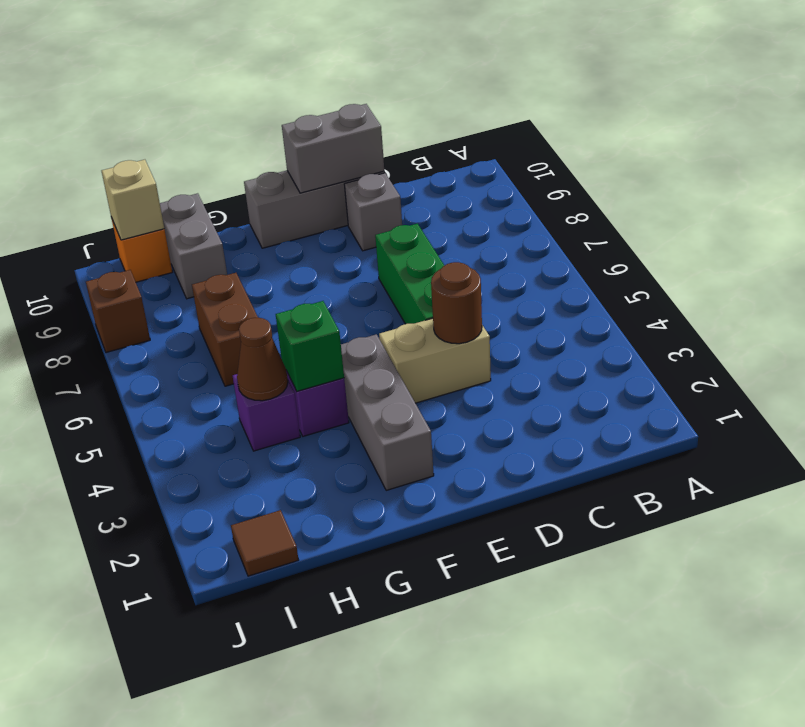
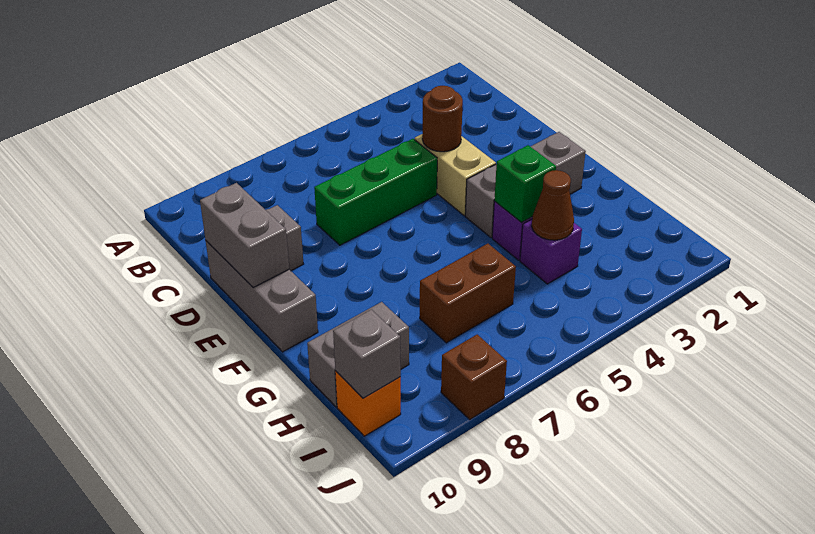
brown 1x1 tile [231,510,298,576] -> none
tan 1x1 brick [102,160,164,240] -> grey 1x1 brick [333,310,401,398]

